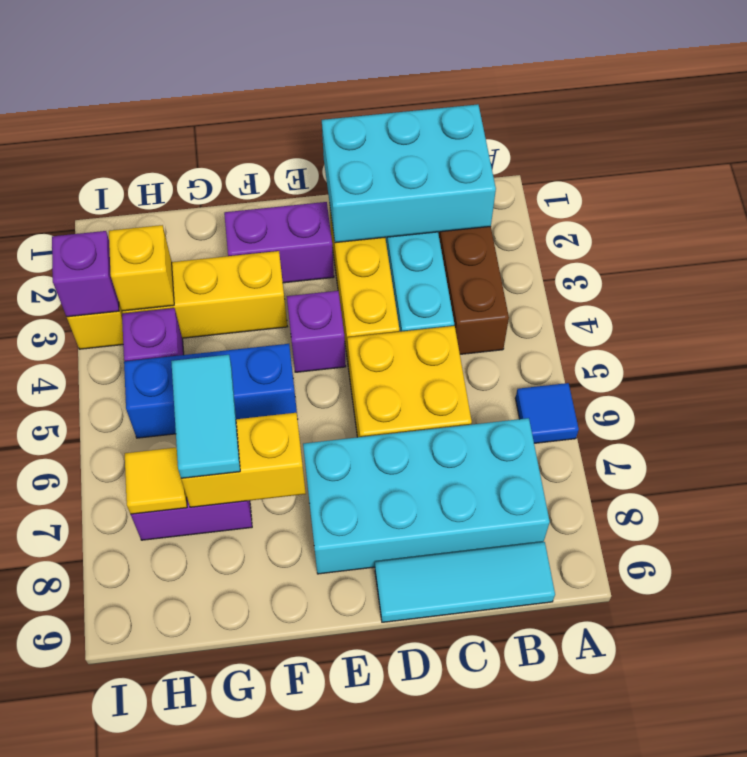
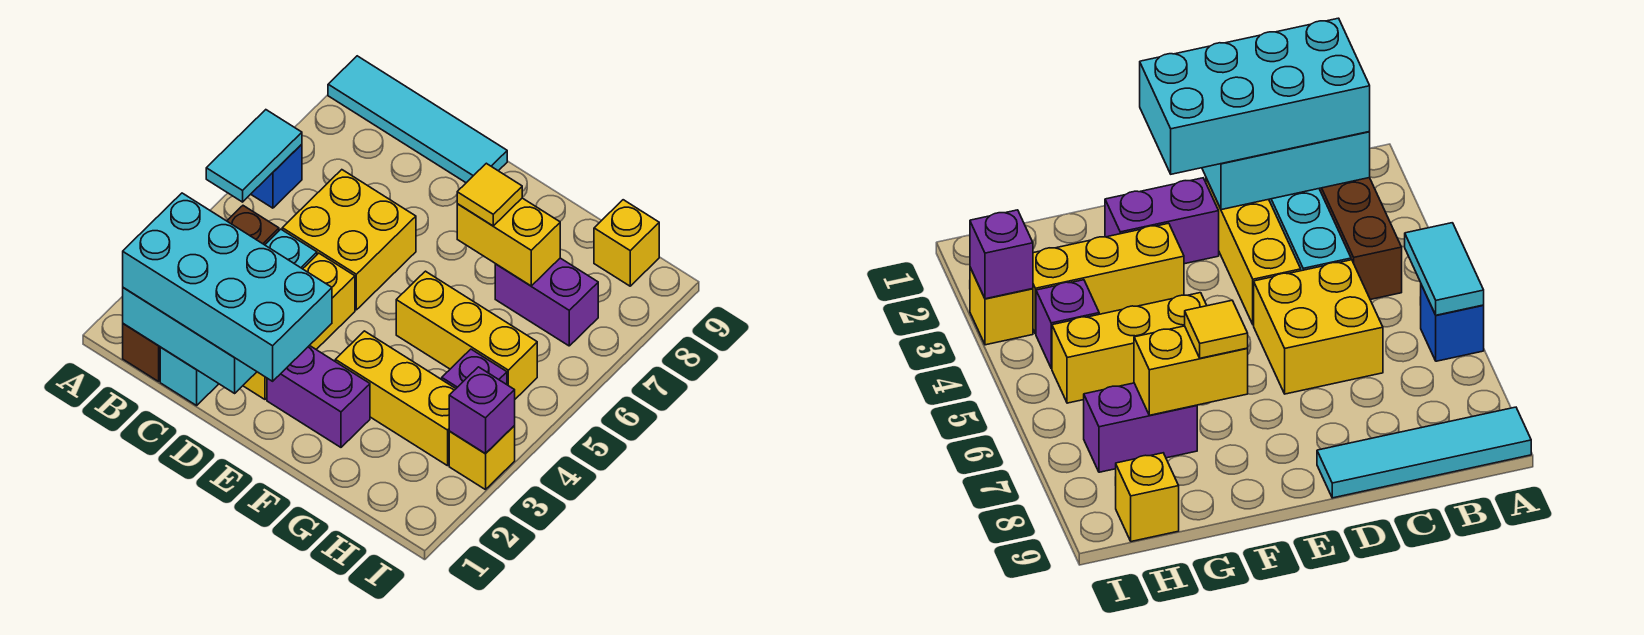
blue 1x1 tile [515,383,579,443] -> blue 1x1 brick [251,144,302,208]
cyan 2x4 brick [303,418,550,574] -> cyan 2x4 brick moved to [123,193,332,381]
cyan 1x3 tile [375,542,555,622] -> cyan 1x4 tile [328,56,507,183]
purple 1x1 brick [287,291,346,372] -> none
blue 1x3 brick [124,344,297,438] -> yellow 1x3 brick [396,271,537,399]
cyan 1x2 tile [171,355,240,478] -> cyan 1x2 tile moved to [206,110,302,202]
yellow 1x1 brick [109,225,174,311] -> yellow 1x1 brick moved to [594,200,659,286]
yellow 1x1 tile [125,447,187,514] -> yellow 1x1 tile moved to [457,163,522,226]

